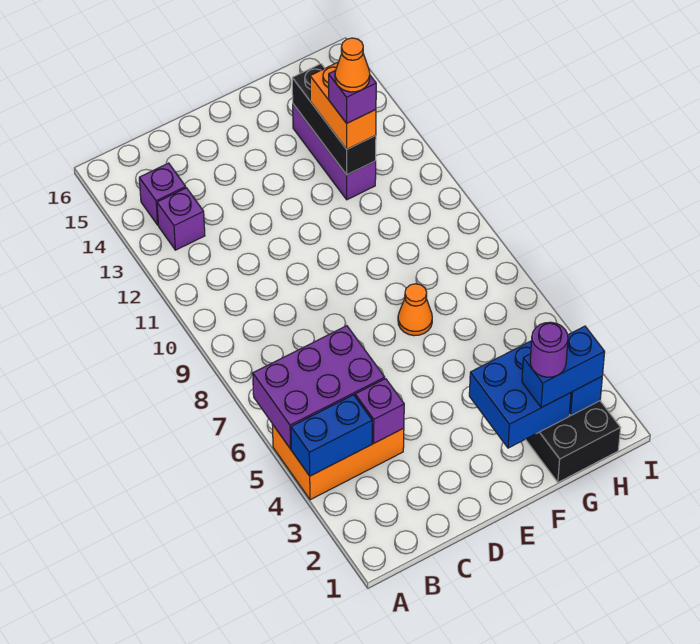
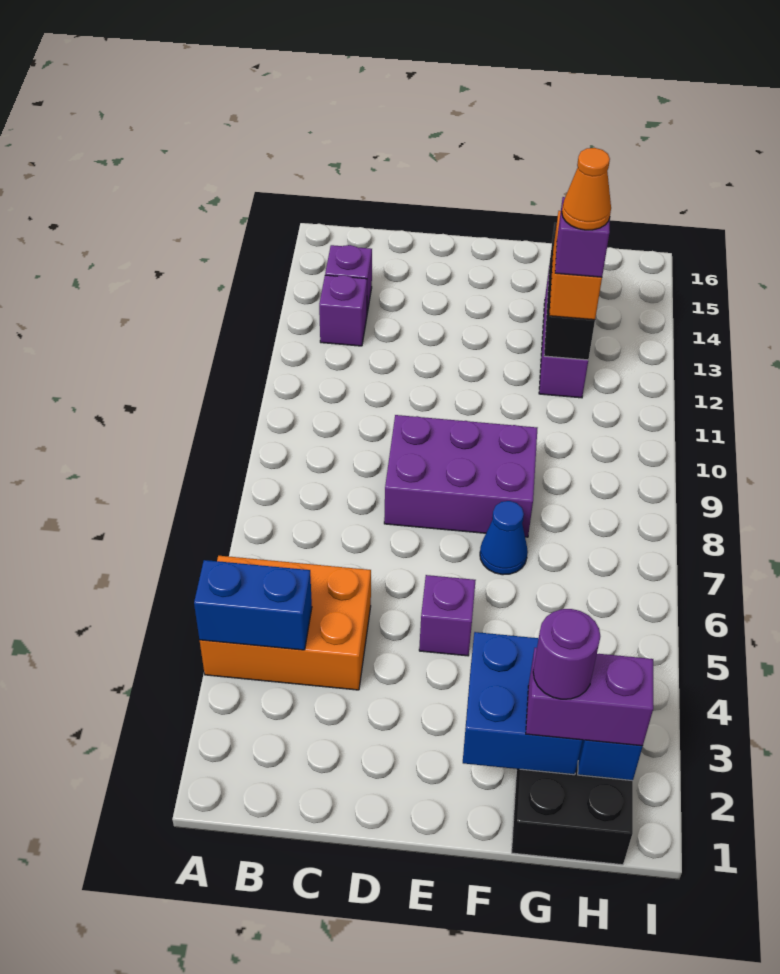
purple 2x3 brick [253,326,385,449] -> purple 2x3 brick moved to [384,415,537,537]
purple 1x1 brick [355,379,404,443] -> purple 1x1 brick moved to [419,575,476,656]
orange 1x1 cone [398,284,432,336] -> blue 1x1 cone [480,501,528,575]
blue 1x2 brick [522,326,605,408] -> purple 1x2 brick [526,648,653,746]

